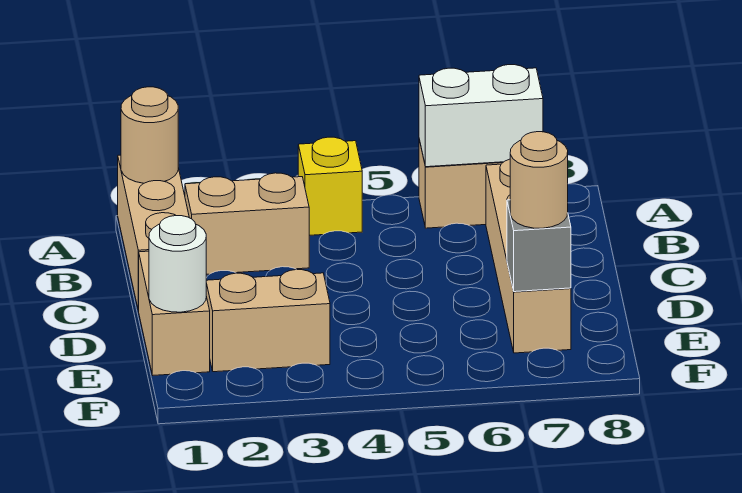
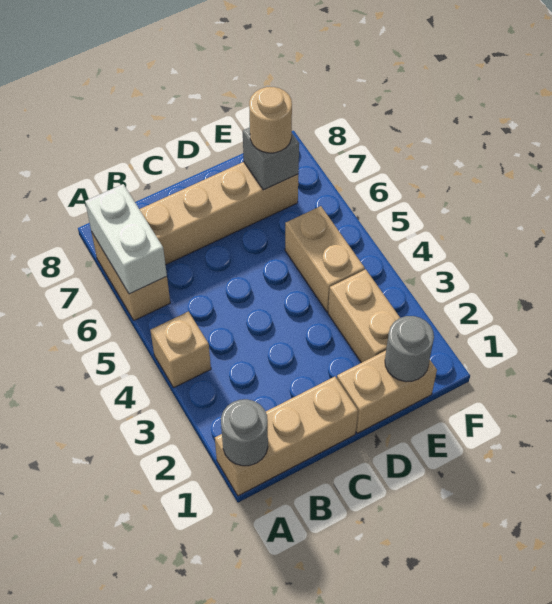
tan 1x1 round brick [121,87,178,183] -> grey 1x1 round brick [221,399,268,466]
yellow 1x1 brick [298,137,362,235] -> tan 1x1 brick [150,311,211,387]
tan 1x2 brick [185,173,309,274] -> tan 1x2 brick moved to [285,206,365,312]
white 1x1 round brick [149,216,206,312] -> grey 1x1 round brick [385,316,434,382]

